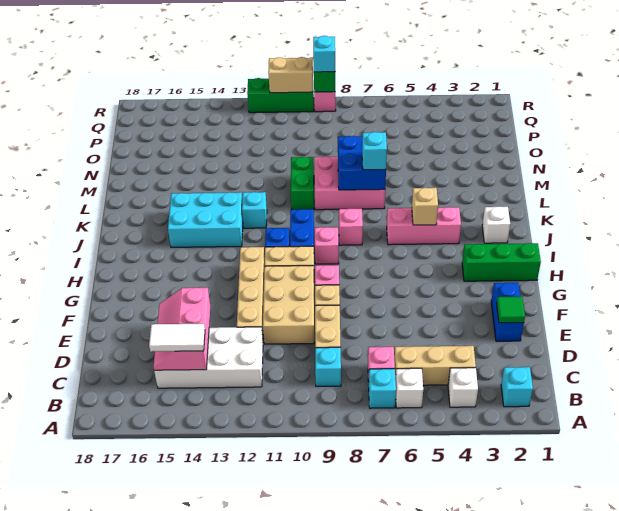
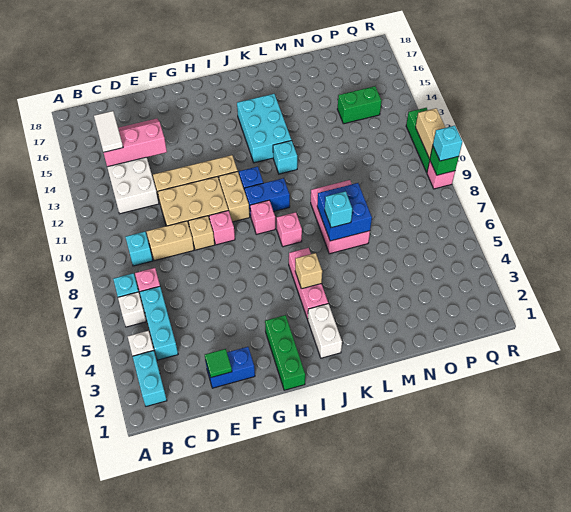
cyan 1x1 brick [501,367,533,407] -> cyan 1x2 brick [133,351,167,406]
tan 1x3 brick [394,346,476,385] -> cyan 1x3 brick [140,286,178,360]
white 1x1 brick [482,207,510,243] -> white 1x2 brick [308,304,342,358]
green 1x2 brick [291,157,314,210] -> green 1x2 brick moved to [337,86,382,124]

